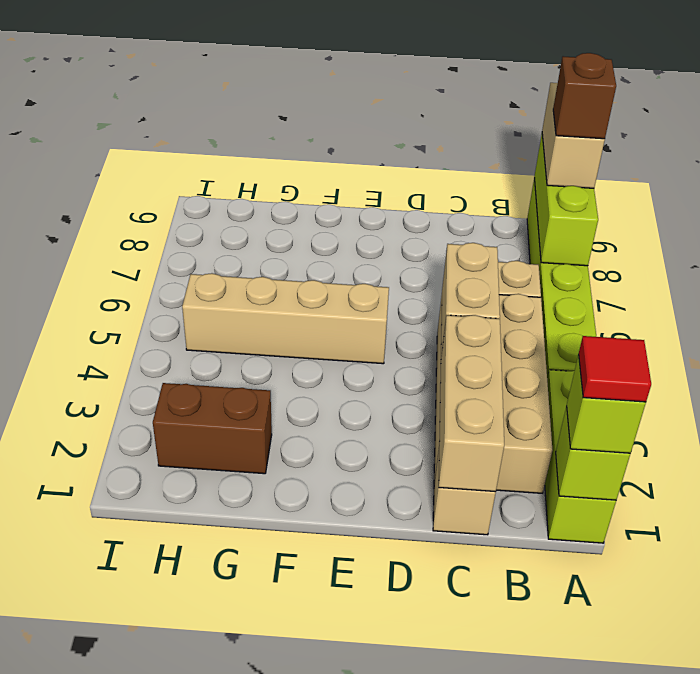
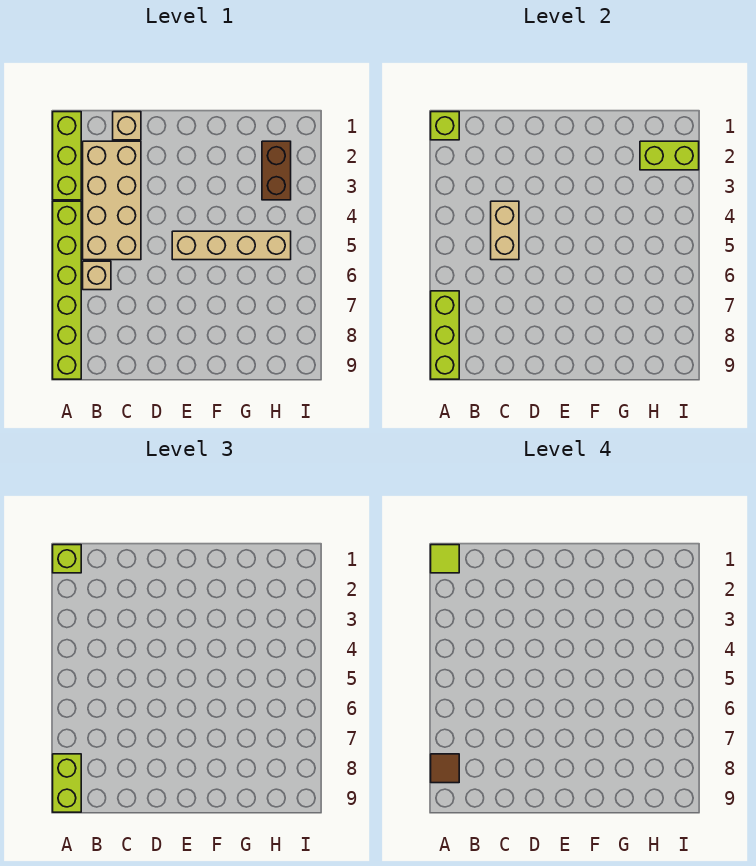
red 1x1 tile [578,336,651,402] -> lime 1x1 tile [431,545,459,573]
tan 1x2 brick [542,83,605,188] -> lime 1x2 brick [53,754,81,812]
brown 1x1 brick [553,53,616,139] -> brown 1x1 tile [431,754,459,783]
tan 1x3 brick [439,315,504,492] -> none
brown 1x2 brick [153,383,272,474] -> brown 1x2 brick turned to [262,141,291,200]
none -> lime 1x2 brick [640,141,699,170]

